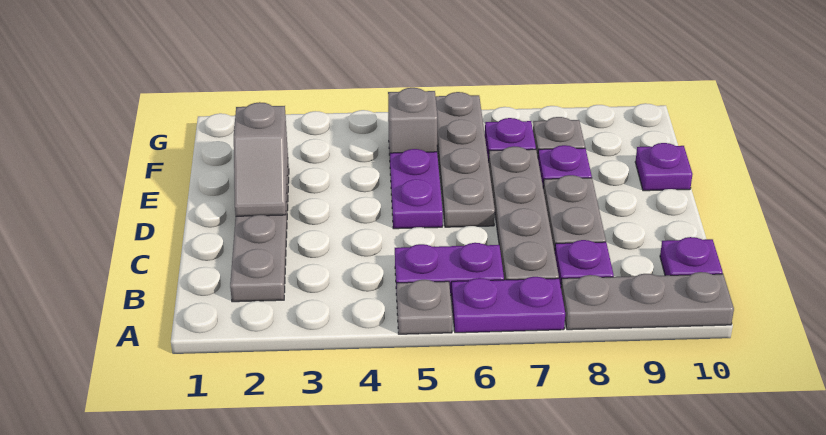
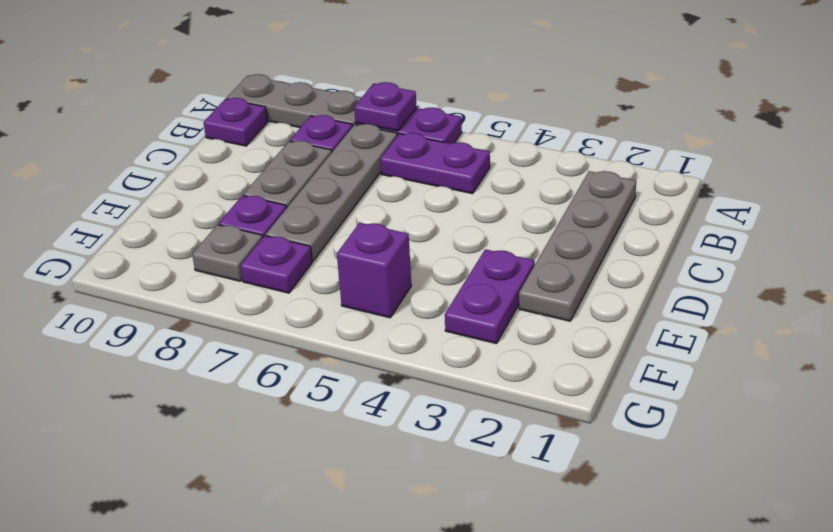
grey 1x1 plate [397,280,452,334] -> none
grey 1x2 slope [234,102,288,216] -> none
purple 1x2 plate [390,149,443,229] -> purple 1x2 plate moved to [445,249,535,344]
grey 1x4 plate [436,92,495,227] -> none
purple 1x1 plate [635,143,692,191] -> purple 1x1 plate moved to [354,82,416,131]
grey 1x1 brick [388,88,437,155] -> purple 1x1 brick [337,223,411,318]

